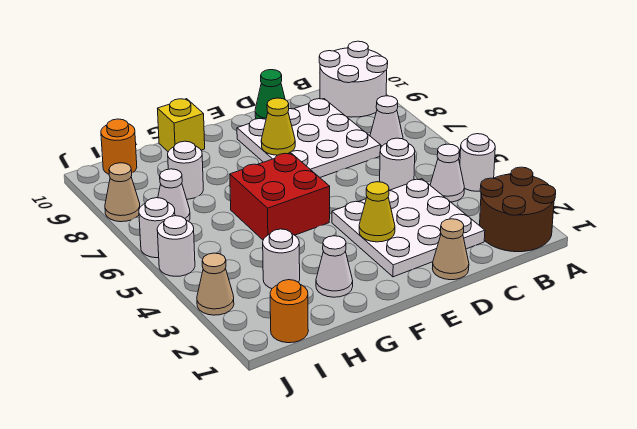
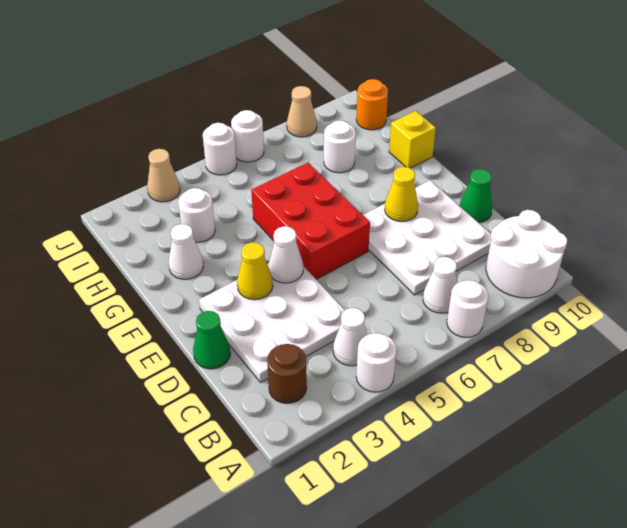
brown 2x2 round brick [480,167,556,252] -> brown 1x1 round brick [267,344,307,403]
white 1x1 round brick [380,138,415,190] -> white 1x1 round brick moved to [447,280,488,337]
tan 1x1 cone [432,219,469,280] -> green 1x1 cone [193,311,230,369]
red 2x2 brick [230,153,330,240] -> red 2x3 brick [251,163,370,279]
orange 1x1 round brick [270,280,308,343] -> none
white 1x1 cone [158,169,190,221] -> white 1x1 cone moved to [268,226,303,283]

